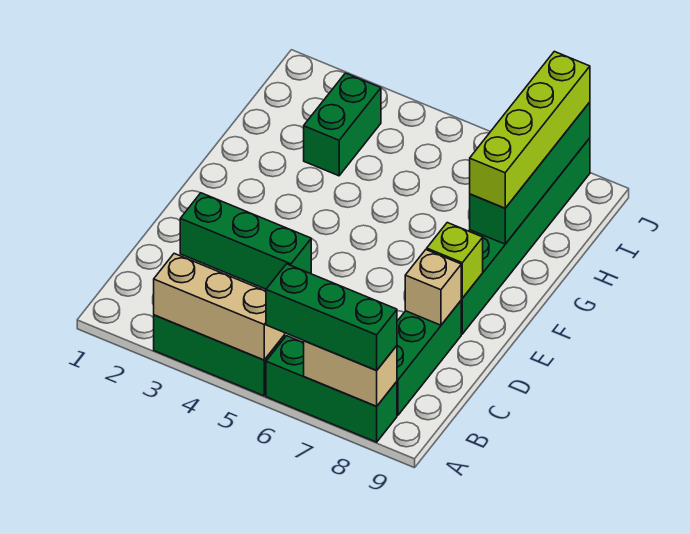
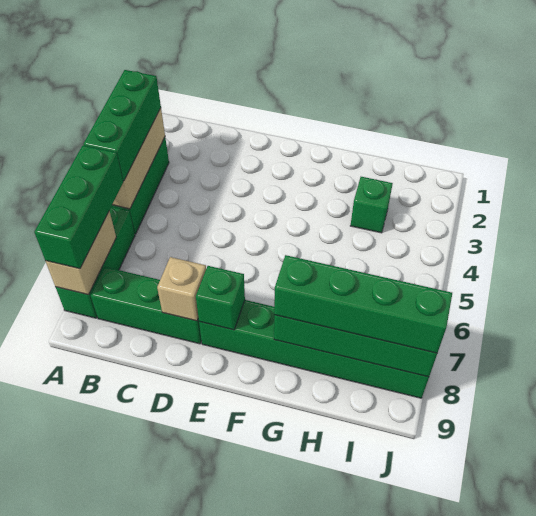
green 1x3 brick [180,193,311,289] -> green 1x3 brick moved to [83,70,161,181]
lime 1x1 brick [427,223,483,298] -> green 1x1 brick [196,266,245,330]
lime 1x4 brick [470,51,590,208] -> green 1x4 brick [274,255,452,353]
green 1x2 brick [304,73,381,176] -> green 1x1 brick [350,177,393,233]

